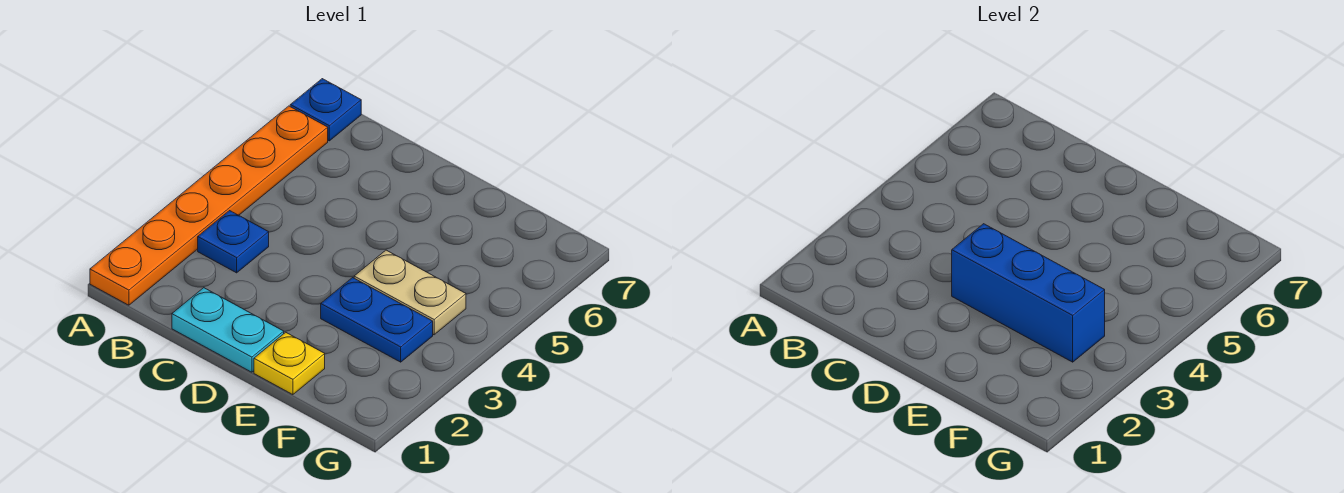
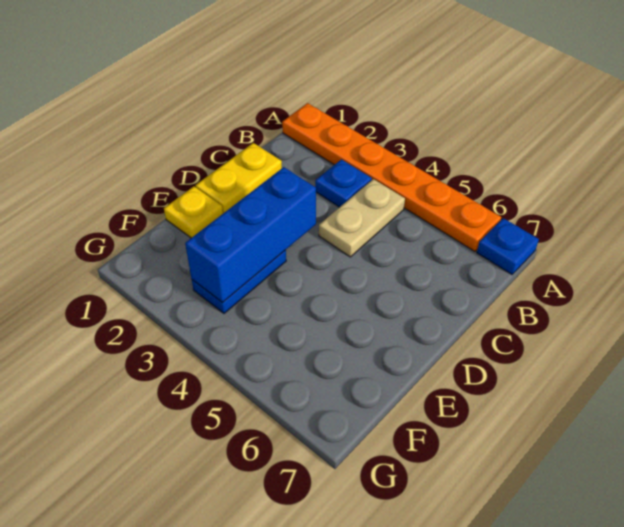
cyan 1x2 plate [172,288,284,372] -> yellow 1x2 plate [196,143,282,213]
tan 1x2 plate [354,250,466,335] -> tan 1x2 plate moved to [319,179,405,257]

